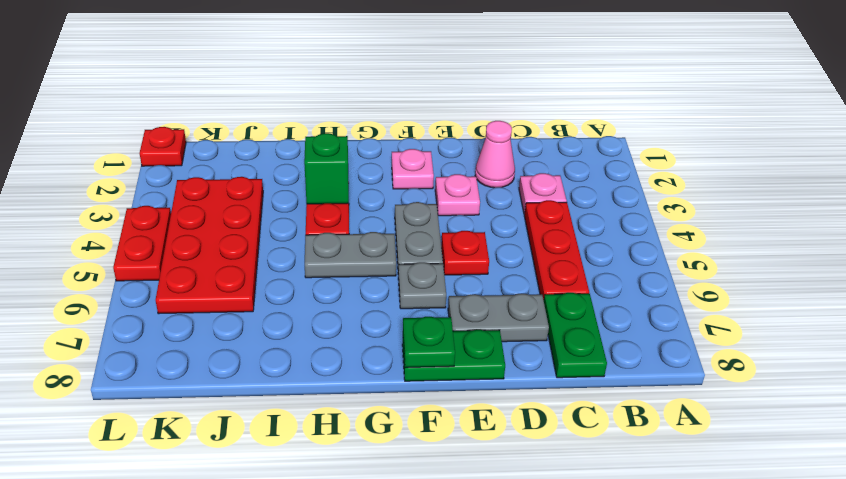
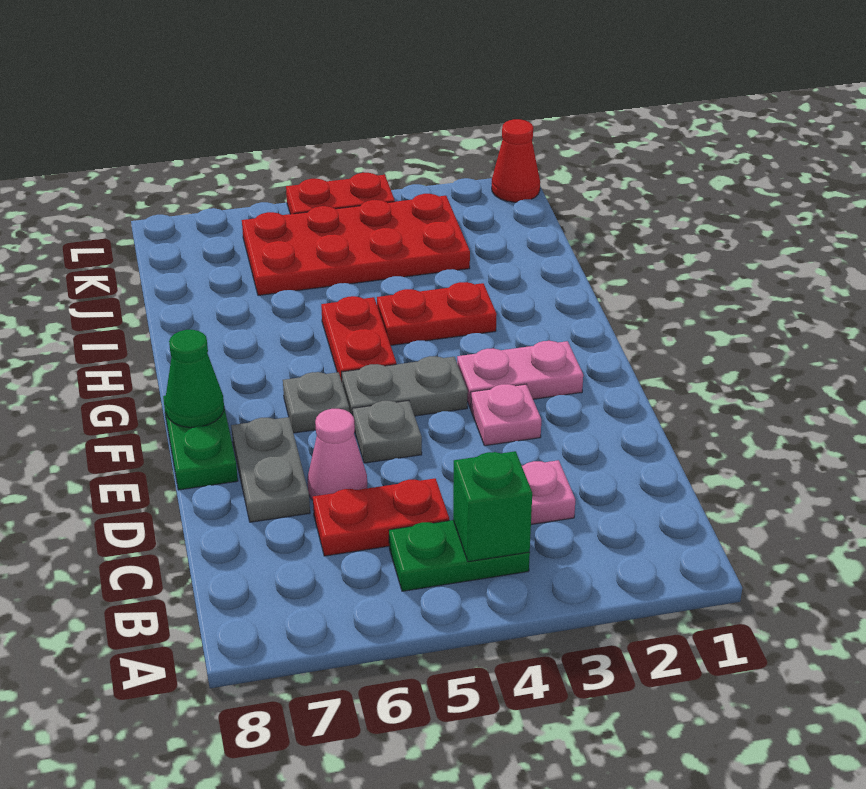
red 1x3 plate [524,200,589,300] -> red 1x2 plate [313,478,449,556]
green 1x2 plate [544,293,607,378] -> green 1x2 plate moved to [389,520,530,591]
pink 1x1 cone [475,121,515,188] -> pink 1x1 cone moved to [308,409,367,500]
red 1x1 plate [441,231,489,275] -> grey 1x1 plate [353,401,422,463]
pink 1x1 plate [392,149,434,189] -> pink 1x2 plate [457,341,583,408]
green 1x1 plate [403,317,455,368] -> green 1x1 cone [165,330,224,428]
grey 1x2 plate [305,232,396,278] -> red 1x2 plate [321,296,396,381]
green 1x1 brick [304,133,349,204] -> green 1x1 brick moved to [453,451,532,562]
red 1x1 plate [140,127,186,166] -> red 1x1 cone [492,119,540,202]

